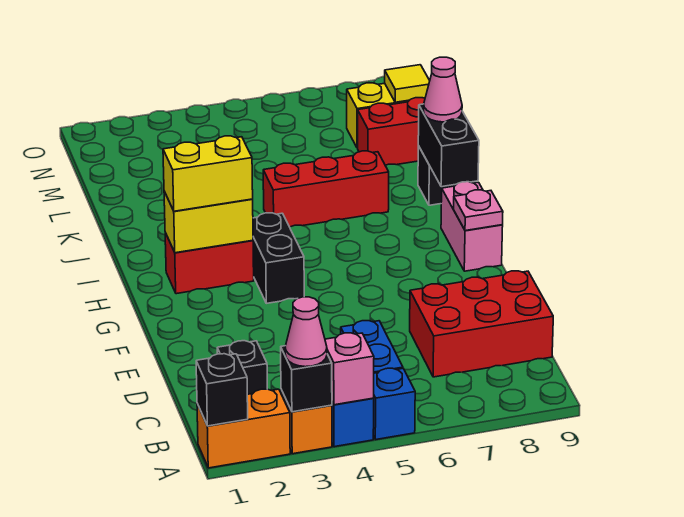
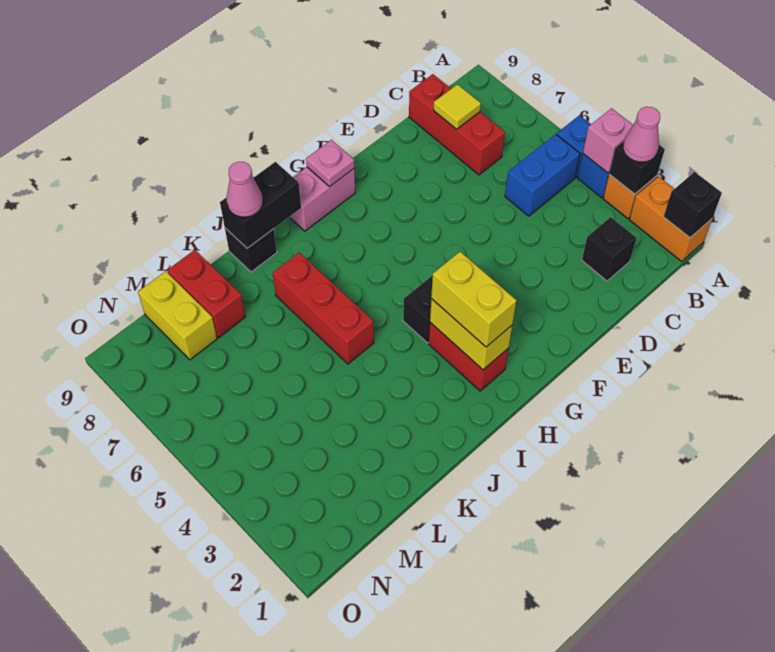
red 2x3 brick [410,271,553,377] -> red 1x3 brick [409,74,505,175]
yellow 1x1 tile [385,65,430,102] -> yellow 1x1 tile moved to [433,84,481,129]

